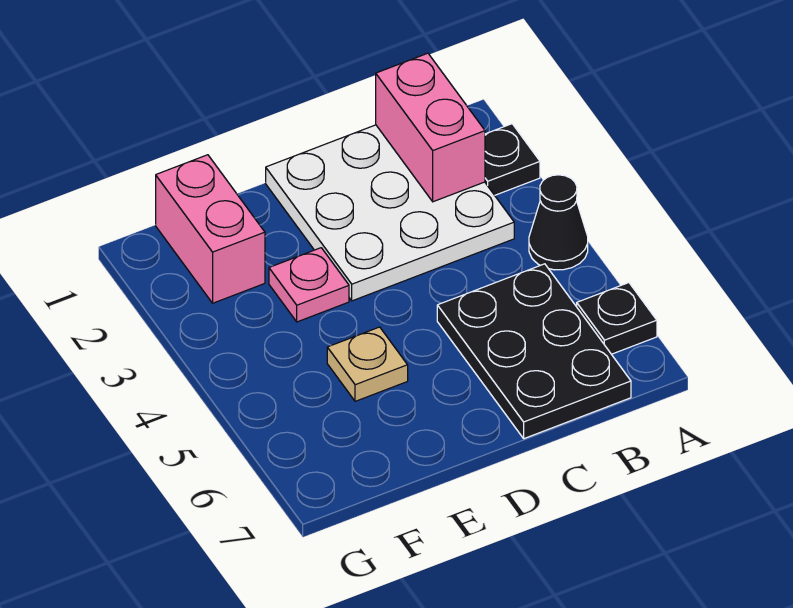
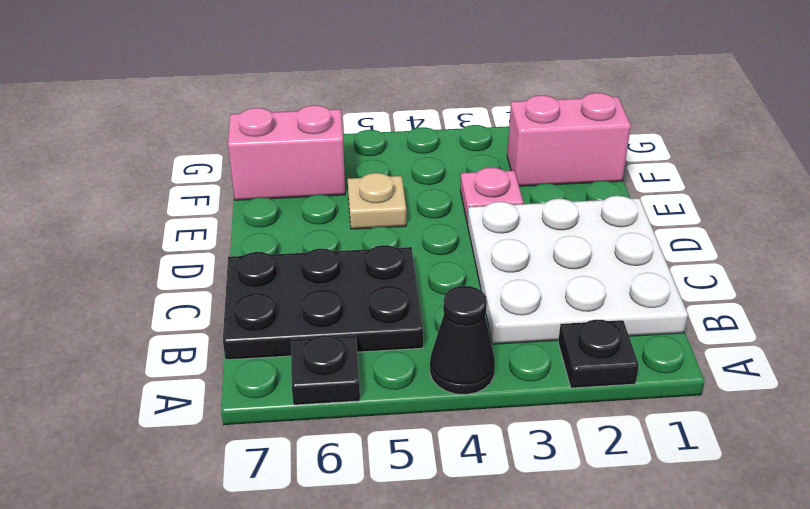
pink 1x2 brick [376,53,485,202] -> pink 1x2 brick moved to [228,105,345,200]

